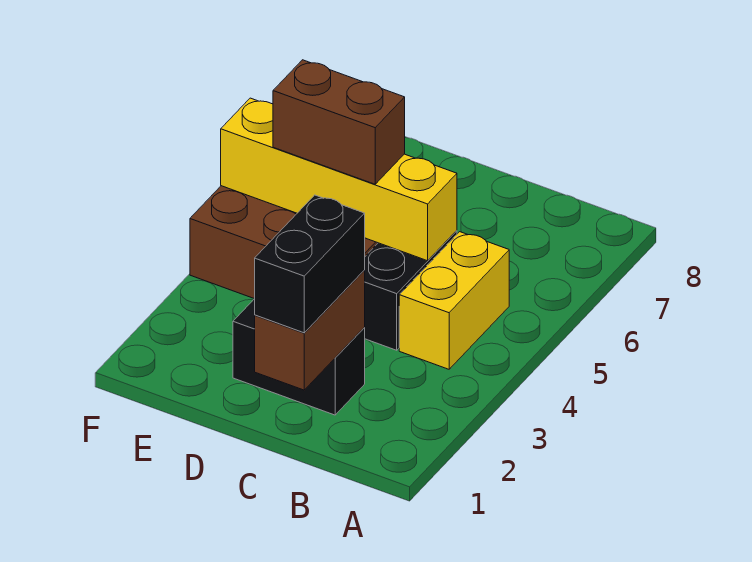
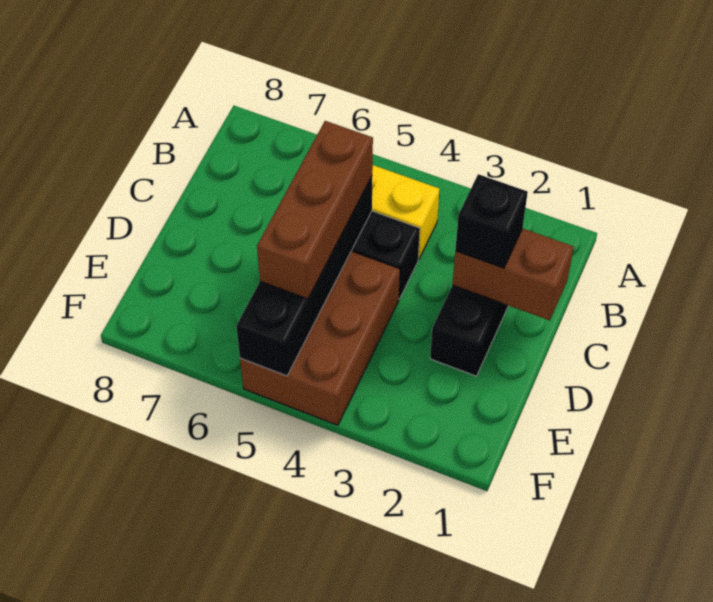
black 1x2 brick [255,195,365,333] -> black 1x1 brick [455,174,528,268]
yellow 1x4 brick [221,98,457,261] -> black 1x4 brick [236,177,372,376]
brown 1x2 brick [273,60,405,184] -> brown 1x3 brick [257,121,373,299]

